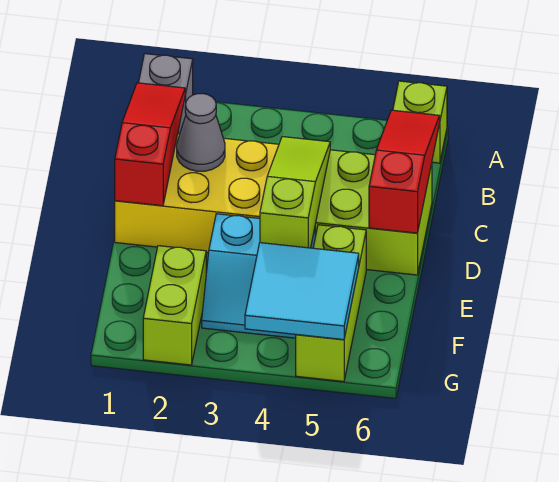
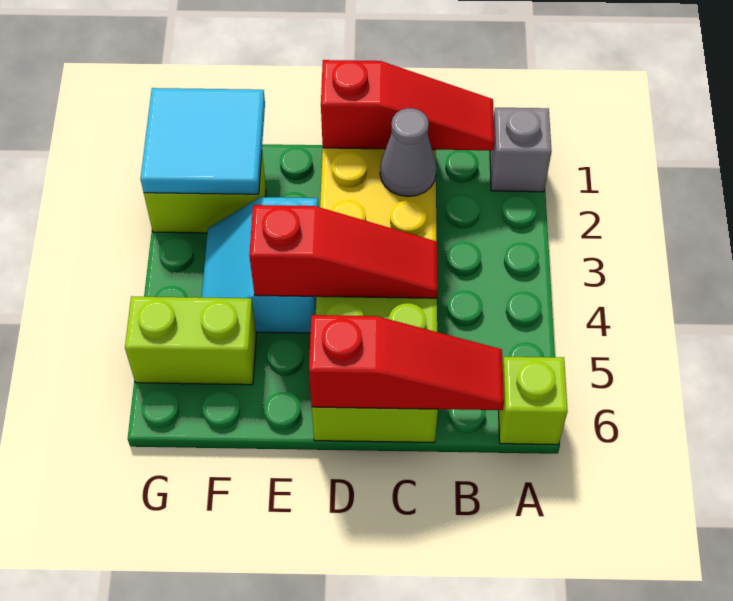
lime 1x3 slope [260,137,330,248] -> red 1x3 slope [249,205,438,298]
lime 1x3 brick [296,225,366,381] -> lime 1x2 brick [125,296,256,385]
cyan 2x2 tile [245,243,359,340] -> cyan 2x2 tile moved to [140,88,265,194]

